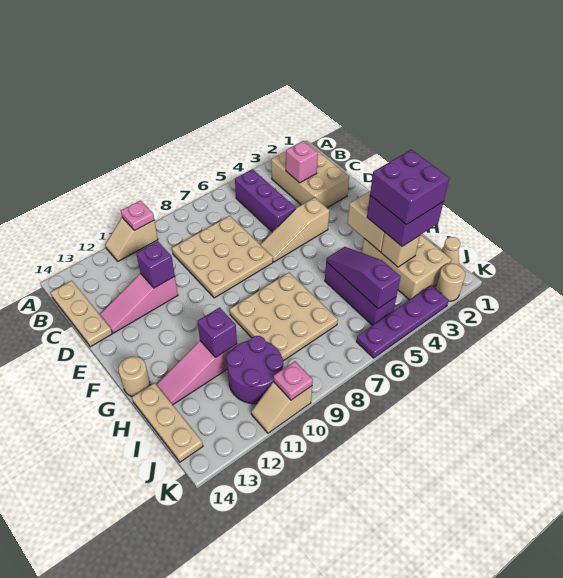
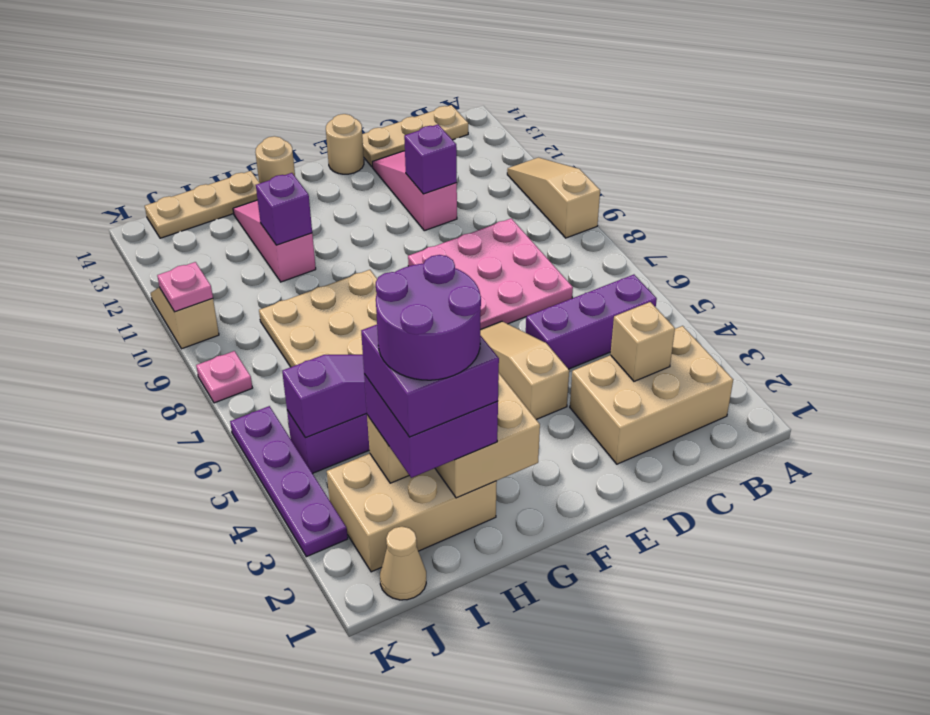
tan 1x2 slope [105,218,158,261] -> tan 1x3 slope [507,158,600,238]
pink 1x1 plate [121,201,154,230] -> pink 1x1 plate moved to [196,351,252,403]
pink 1x1 brick [286,141,318,183] -> tan 1x1 brick [610,302,675,381]
tan 3x3 plate [172,216,273,298] -> pink 3x3 plate [408,218,573,330]
purple 2x2 round brick [226,336,283,404] -> purple 2x2 round brick moved to [376,255,481,380]
tan 1x1 round brick [436,264,465,301] -> tan 1x1 round brick moved to [326,114,364,174]

